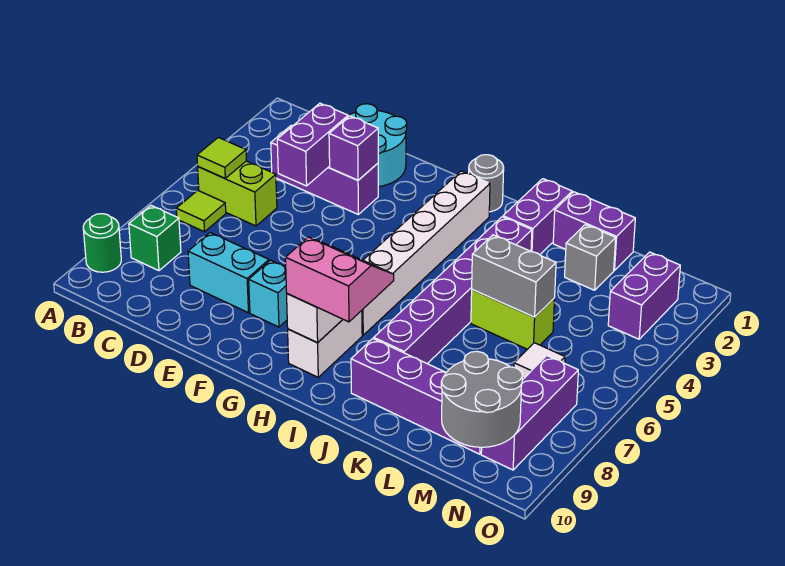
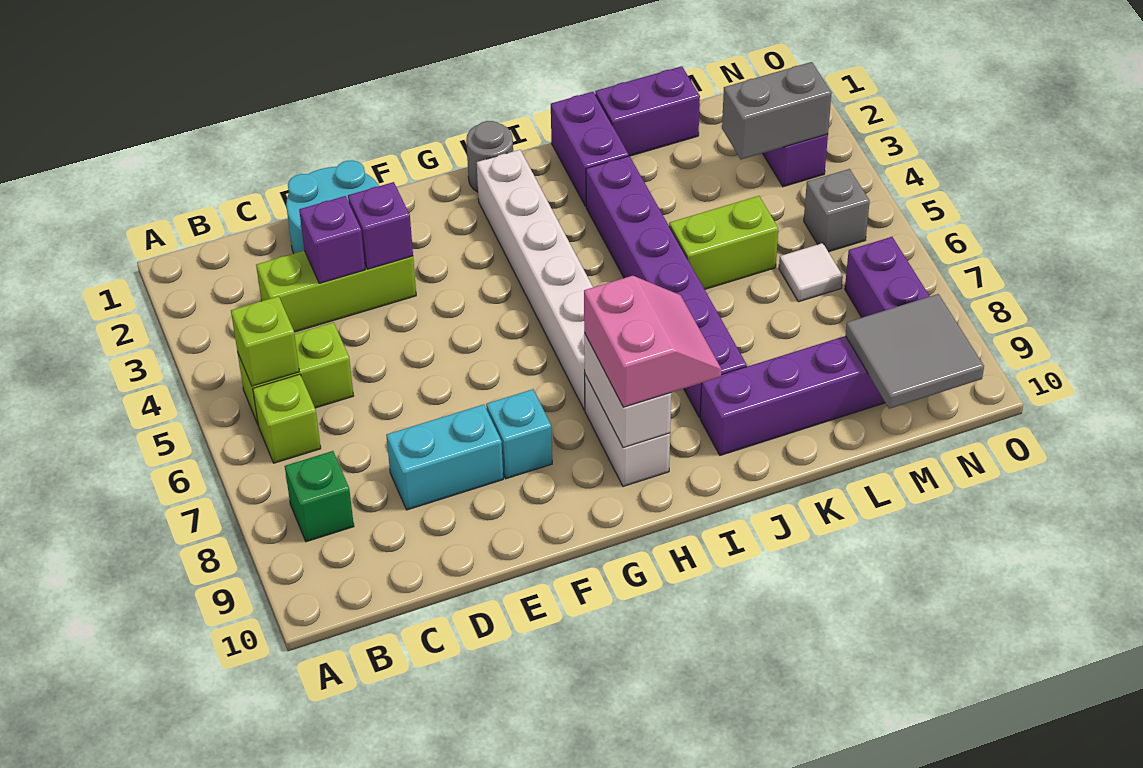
green 1x1 round brick [83,214,121,272] -> none
lime 1x1 tile [197,137,246,178] -> lime 1x1 brick [231,296,299,386]
lime 1x1 tile [176,190,226,232] -> lime 1x1 brick [253,374,321,463]
purple 1x3 brick [271,125,378,214] -> lime 1x3 brick [256,251,416,332]
purple 1x2 brick [277,103,348,186] -> purple 1x1 brick [299,196,365,283]
pink 2x2 slope [285,237,394,322] -> pink 2x2 slope turned to [584,276,722,407]
grey 1x2 brick [472,235,556,317] -> grey 1x2 brick moved to [722,62,832,159]
grey 1x1 brick [565,225,616,290] -> grey 1x1 brick moved to [804,169,870,252]
grey 2x2 round brick [441,351,522,447] -> grey 2x2 tile [845,294,984,409]

